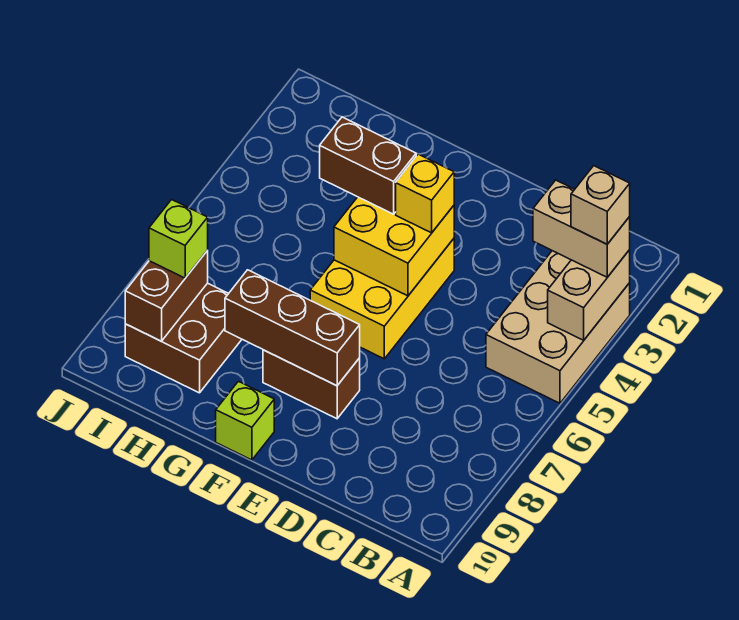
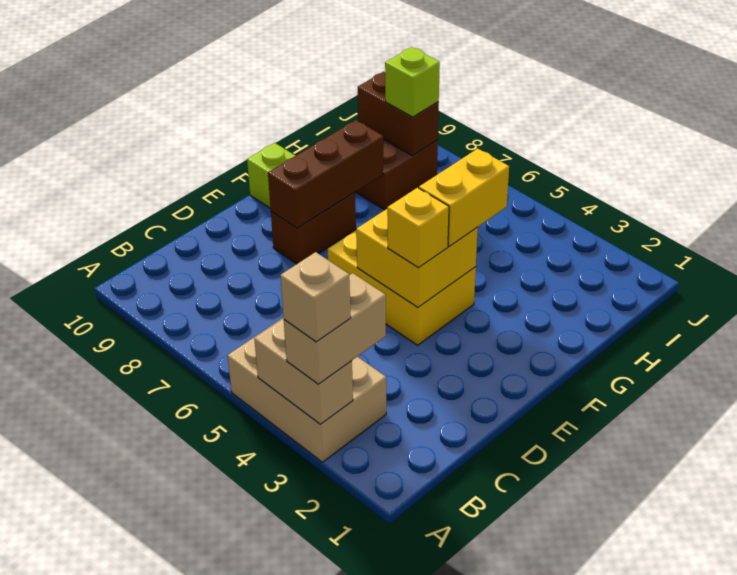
brown 1x2 brick [320,117,416,214] -> yellow 1x2 brick [419,149,509,246]

